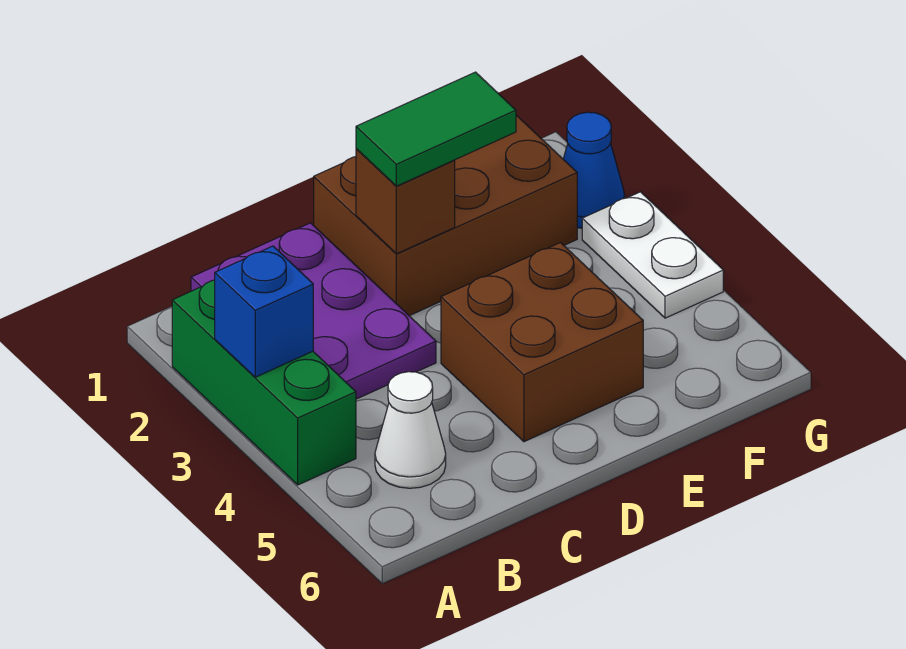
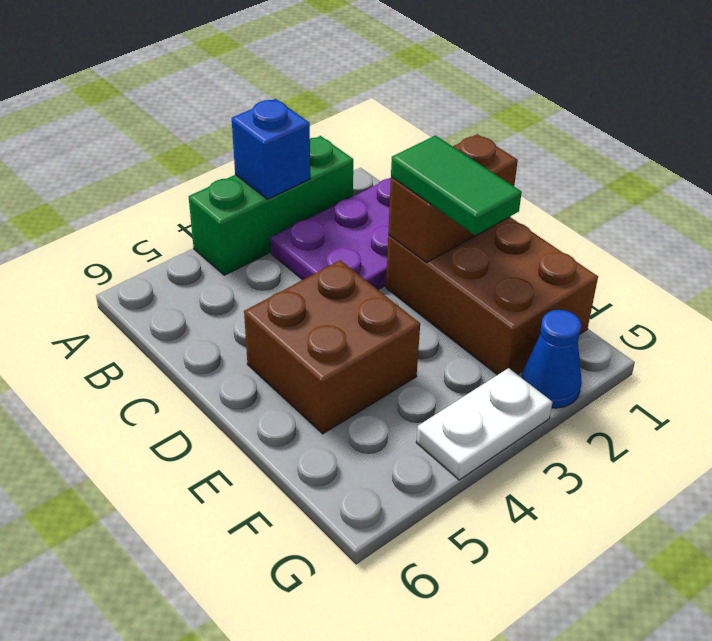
white 1x1 cone [375,372,446,488] -> none
brown 1x1 brick [356,149,455,254] -> brown 1x2 brick [388,134,518,263]

